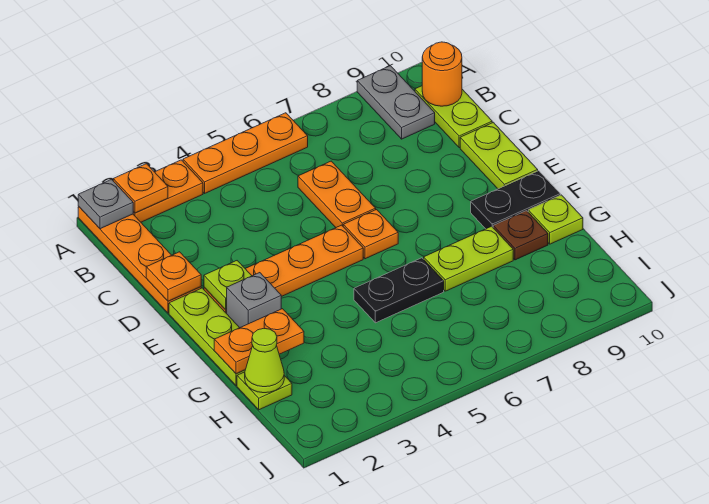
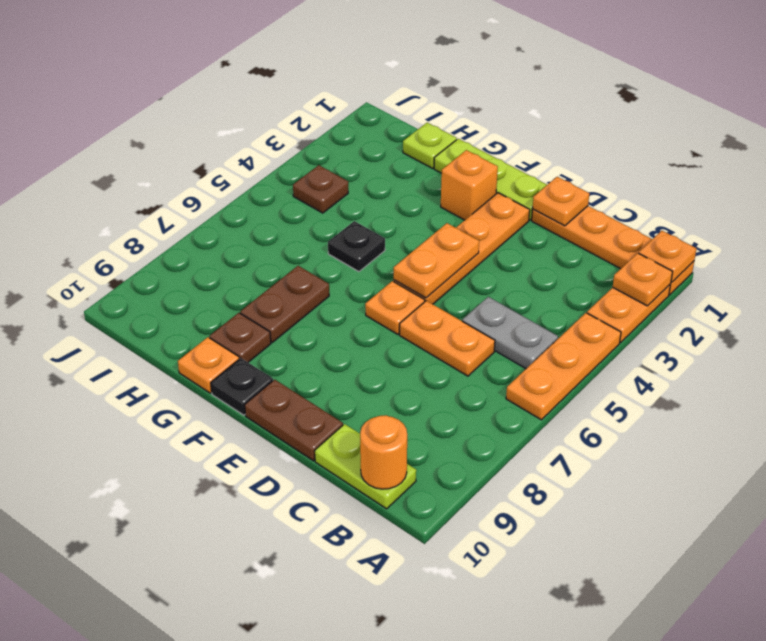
grey 1x1 plate [78,179,133,229] -> orange 1x1 plate [639,231,696,282]
grey 1x2 plate [357,66,435,139] -> grey 1x2 plate moved to [462,297,558,369]
lime 1x2 plate [460,122,538,189] -> brown 1x2 plate [245,380,343,461]
lime 1x1 plate [204,261,252,310] -> none
grey 1x1 brick [226,273,281,328] -> orange 1x1 brick [441,150,498,220]
black 1x2 plate [471,171,560,229] -> black 1x1 plate [211,358,273,415]
orange 1x2 plate [214,309,304,374] -> orange 1x2 plate moved to [394,223,479,298]
black 1x2 plate [354,258,444,323] -> black 1x1 plate [328,221,385,272]
lime 1x2 plate [424,226,513,291] -> brown 1x2 plate [240,266,329,342]
lime 1x1 plate [528,195,583,244] -> orange 1x1 plate [178,337,239,393]
lime 1x1 cone [245,328,284,393] -> none
none -> brown 1x1 plate [293,165,348,213]

